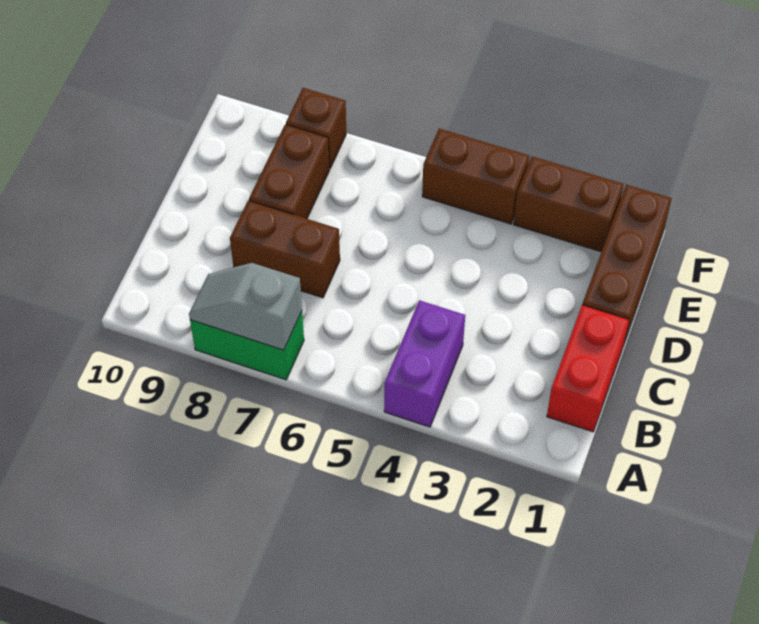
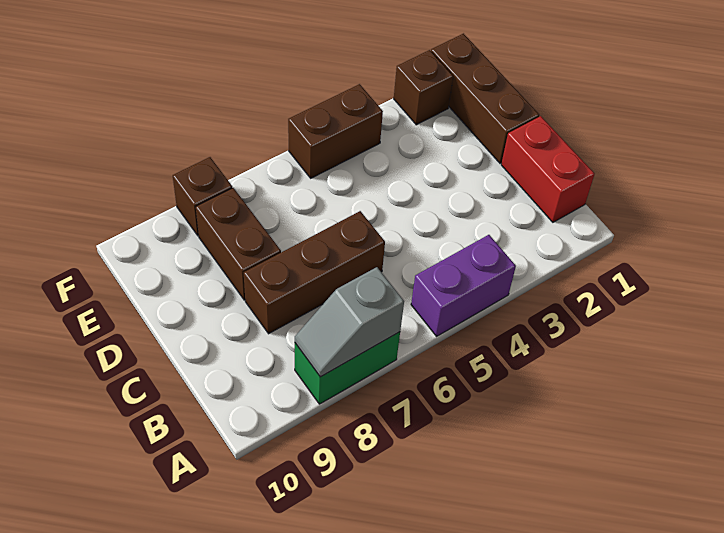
purple 1x2 brick [384,300,465,427] -> purple 1x2 brick turned to [411,235,516,336]
brown 1x2 brick [230,201,340,298] -> brown 1x3 brick [244,211,385,334]
brown 1x2 brick [513,156,624,252] -> brown 1x1 brick [394,50,453,125]

